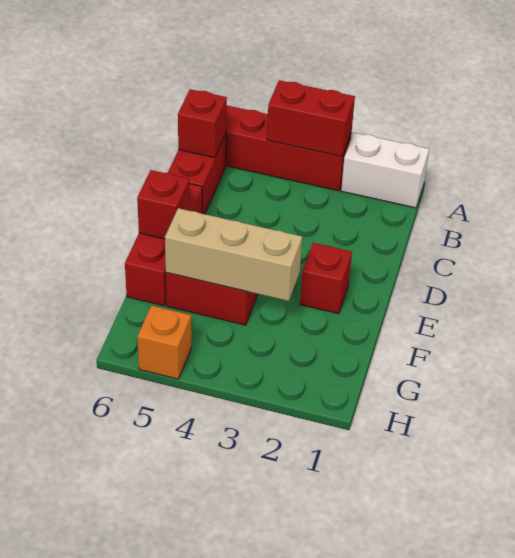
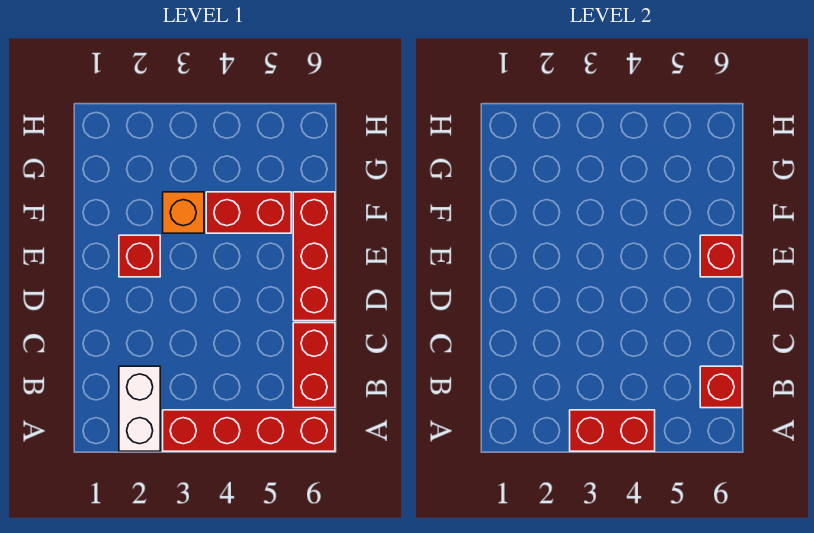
white 1x2 brick [341,133,429,208] -> white 1x2 brick turned to [119,366,160,451]
tan 1x3 brick [165,208,302,301] -> none
orange 1x1 brick [137,305,191,379] -> orange 1x1 brick moved to [163,192,204,233]

